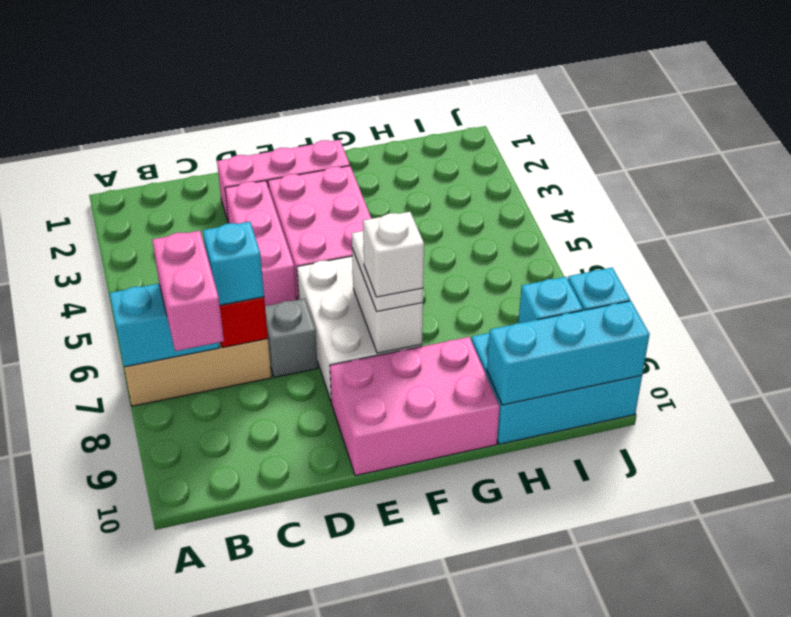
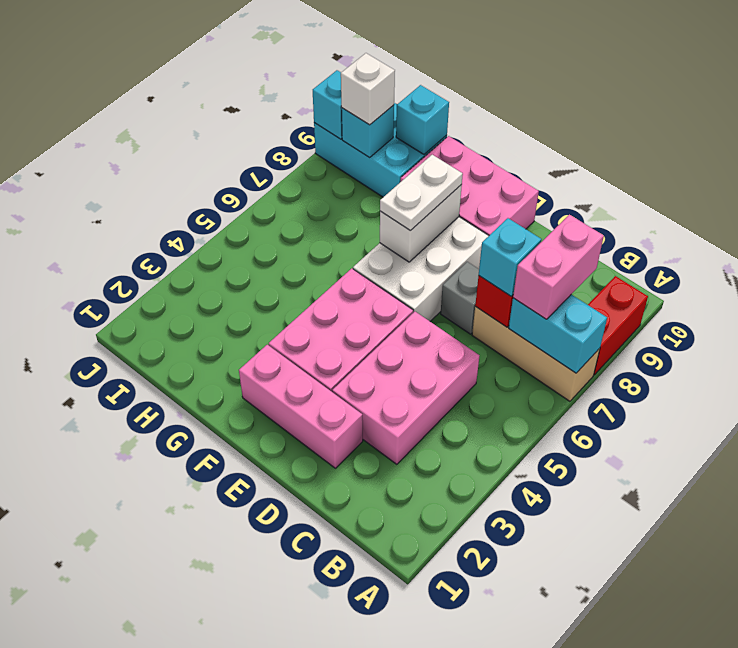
none -> red 1x2 brick [588,276,648,375]
pink 1x3 brick [225,181,296,306] -> pink 2x3 brick [332,312,479,464]
white 1x1 brick [363,212,424,297] -> white 1x1 brick moved to [341,53,395,125]
cyan 1x3 brick [487,301,650,405] -> cyan 1x1 brick [396,85,449,154]

